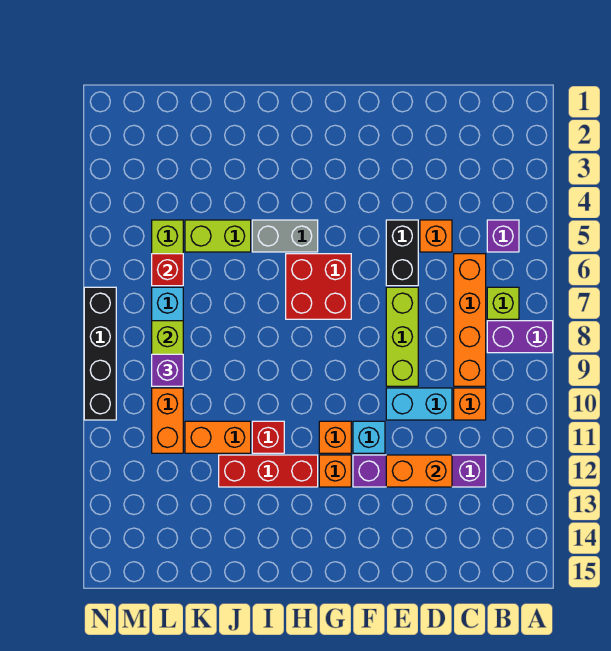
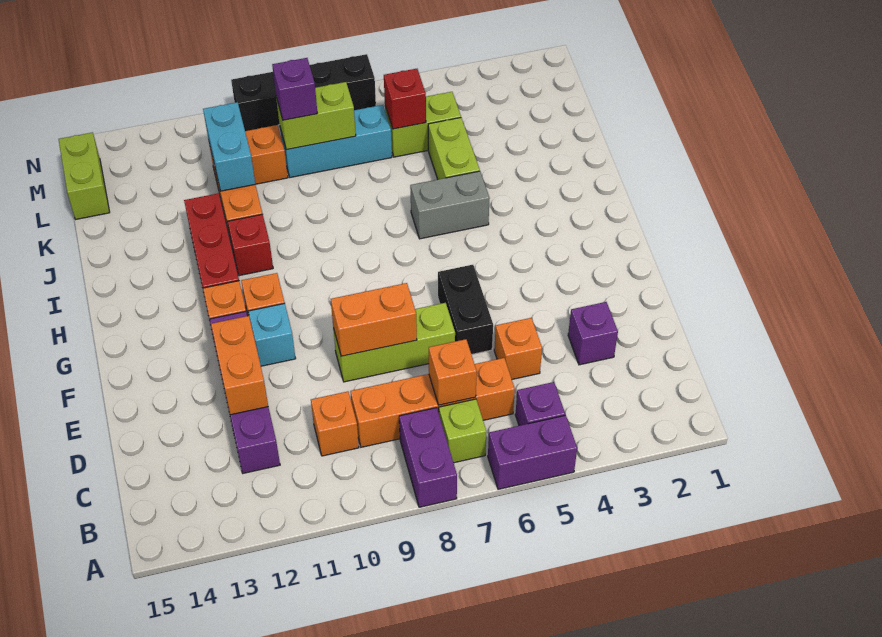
none -> purple 1x2 brick [488,415,577,489]
none -> orange 1x1 brick [429,339,477,405]
none -> purple 1x1 brick [568,302,618,365]
cyan 1x2 brick [386,388,452,420] -> cyan 1x2 brick moved to [203,102,255,191]
black 1x2 brick [386,220,418,286] -> black 1x2 brick turned to [438,265,493,354]
none -> orange 1x2 brick [331,283,417,356]
red 2x2 brick [286,254,351,319] -> none
grey 1x2 brick [252,220,318,252] -> grey 1x2 brick turned to [410,171,490,239]
none -> lime 1x2 brick [59,132,110,220]

